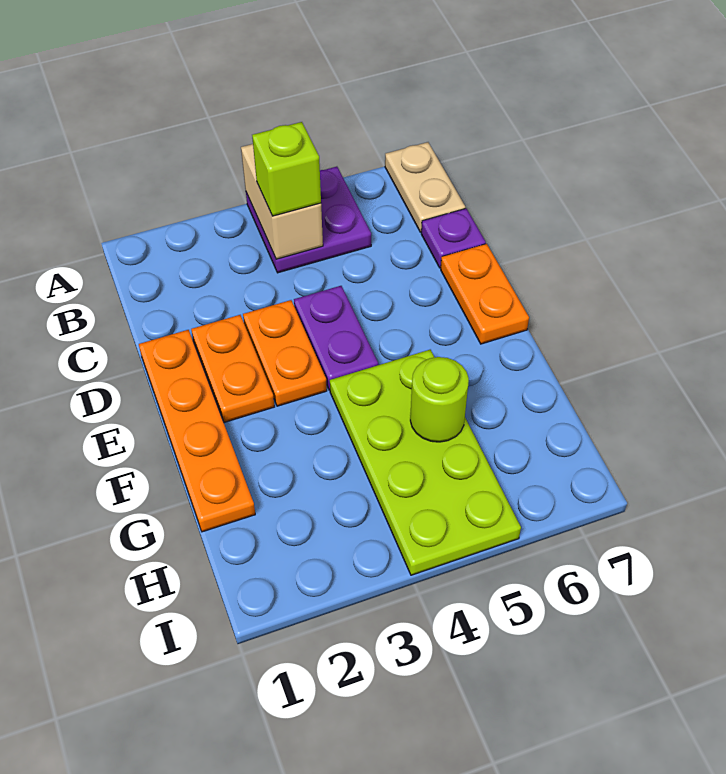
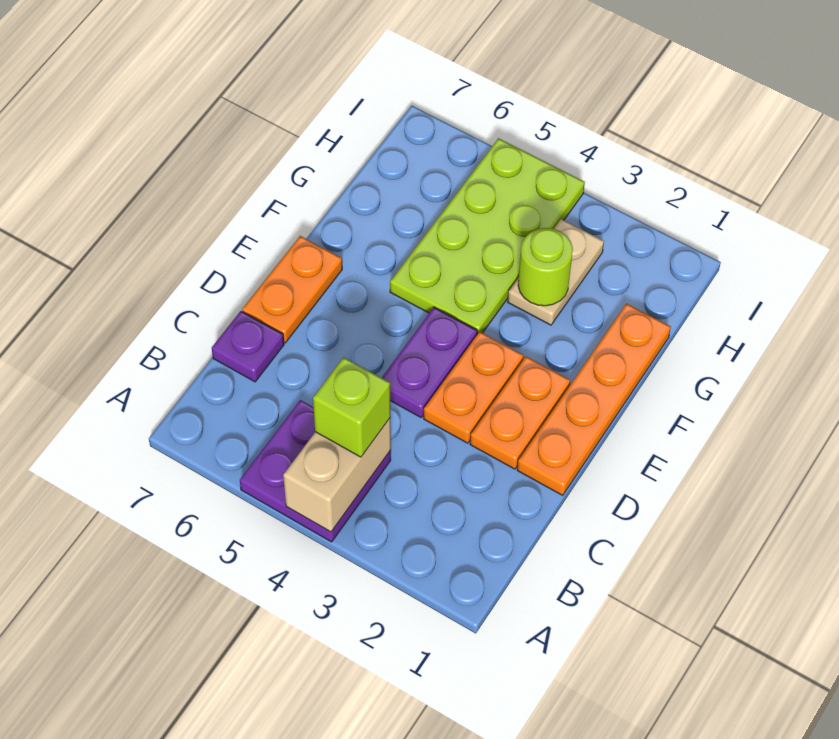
tan 1x2 plate [385,142,465,232] -> tan 1x2 plate moved to [508,219,604,325]
lime 1x1 round brick [410,357,469,442] -> lime 1x1 round brick moved to [518,228,573,306]

